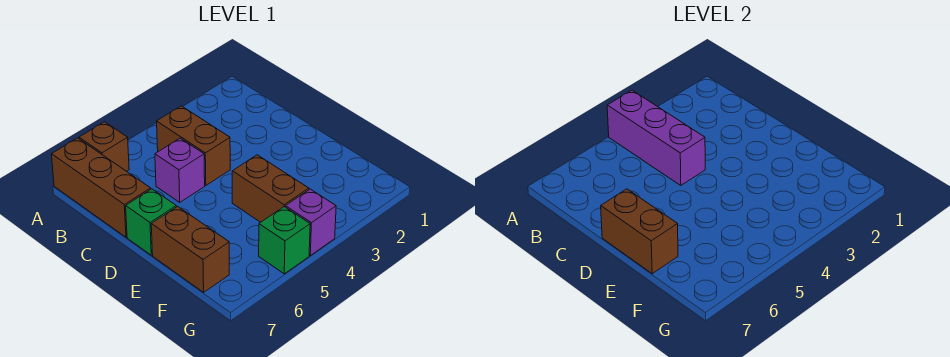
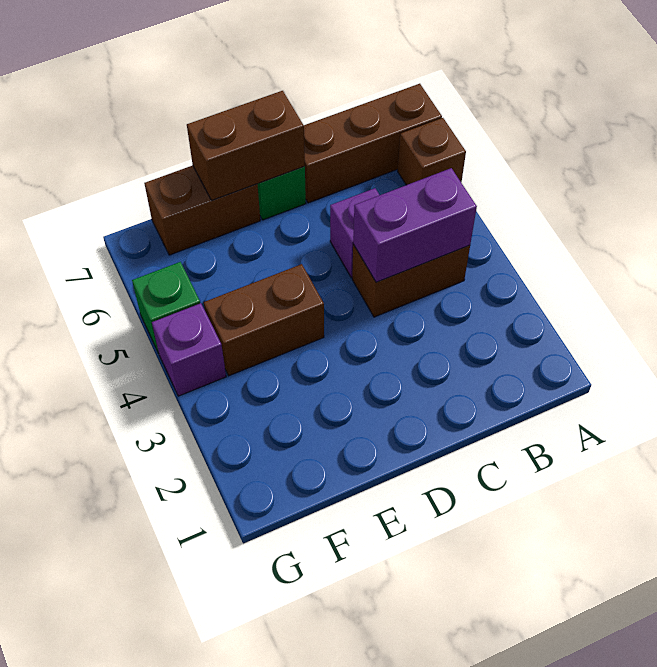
purple 1x3 brick [607,90,705,185] -> purple 1x2 brick [353,168,477,282]

